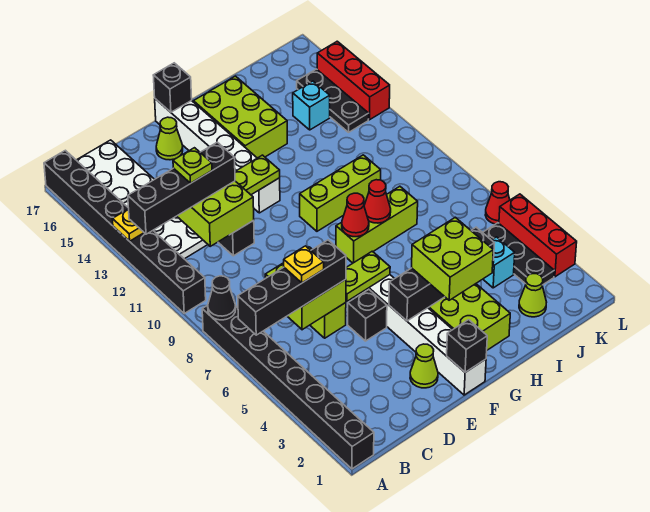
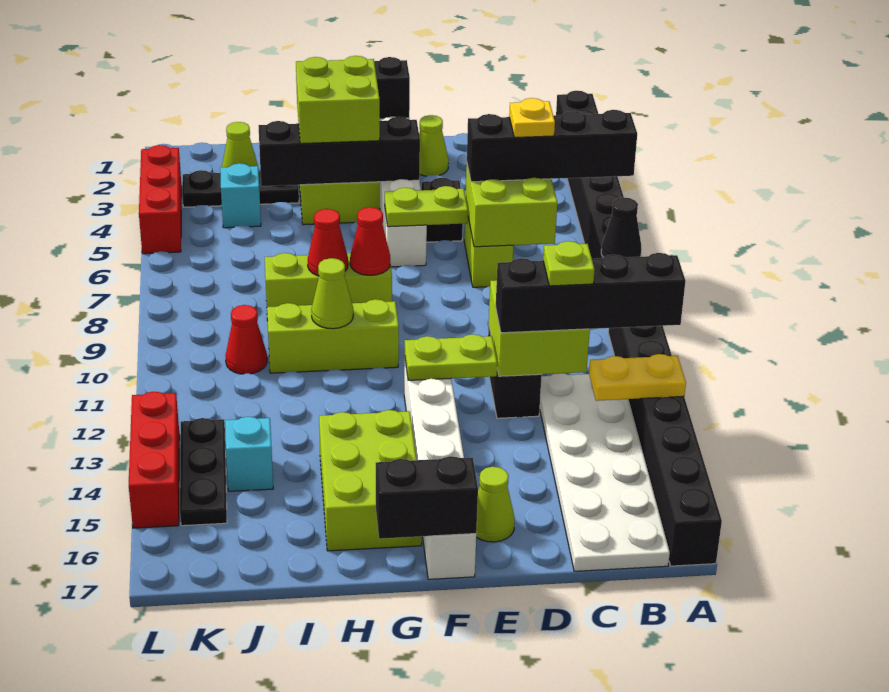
black 1x1 brick [153,63,192,112] -> black 1x2 brick [376,456,478,539]
none -> lime 1x1 cone [311,258,353,329]
black 1x3 plate [483,223,554,284] -> black 1x3 plate turned to [182,170,299,207]
red 1x1 cone [485,182,510,224] -> red 1x1 cone moved to [225,305,267,374]

